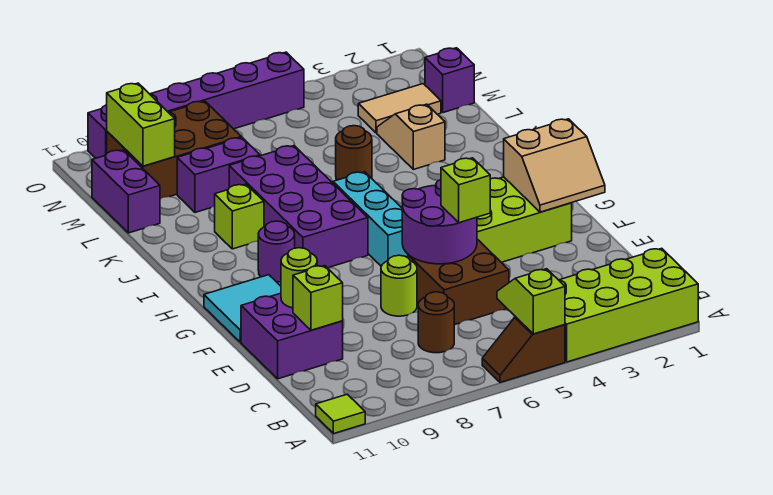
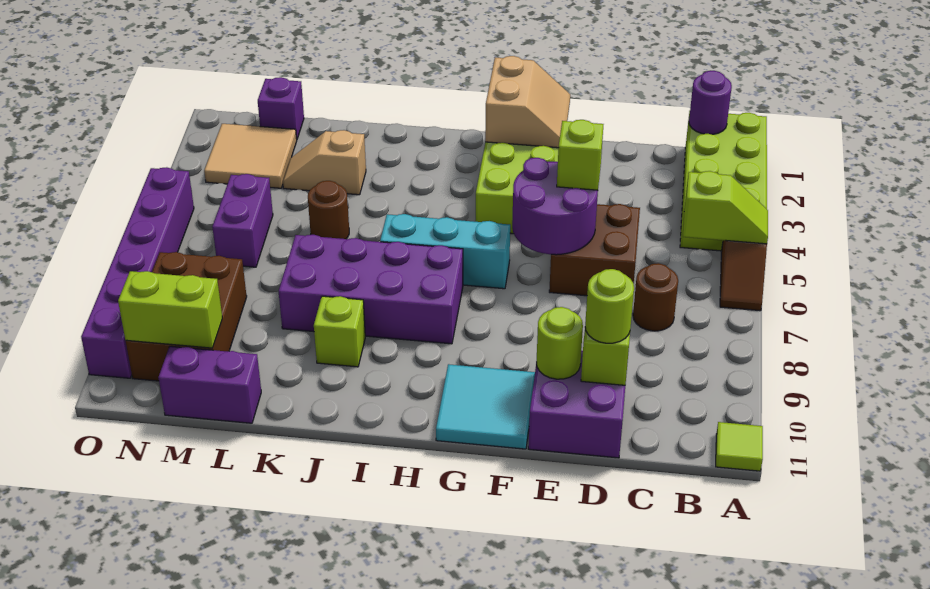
lime 1x2 slope [497,269,565,334] -> lime 1x2 slope turned to [683,171,768,244]
lime 1x1 round brick [381,255,417,316] -> lime 1x1 round brick moved to [585,269,634,343]
purple 1x1 round brick [258,221,295,282] -> purple 1x1 round brick moved to [689,71,732,134]
purple 1x2 brick [177,138,260,213] -> purple 1x2 brick moved to [212,174,273,267]
tan 1x2 tile [358,84,441,133] -> tan 2x2 tile [204,124,297,188]

